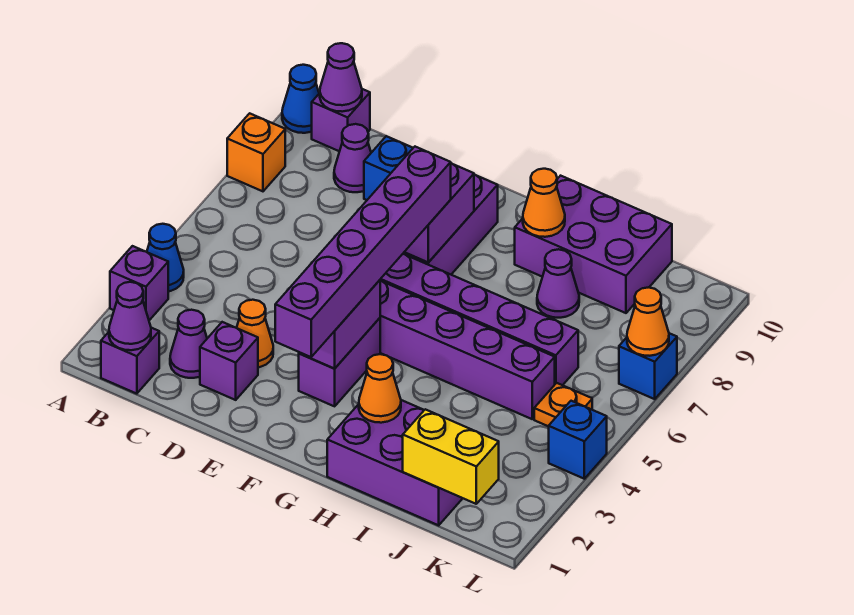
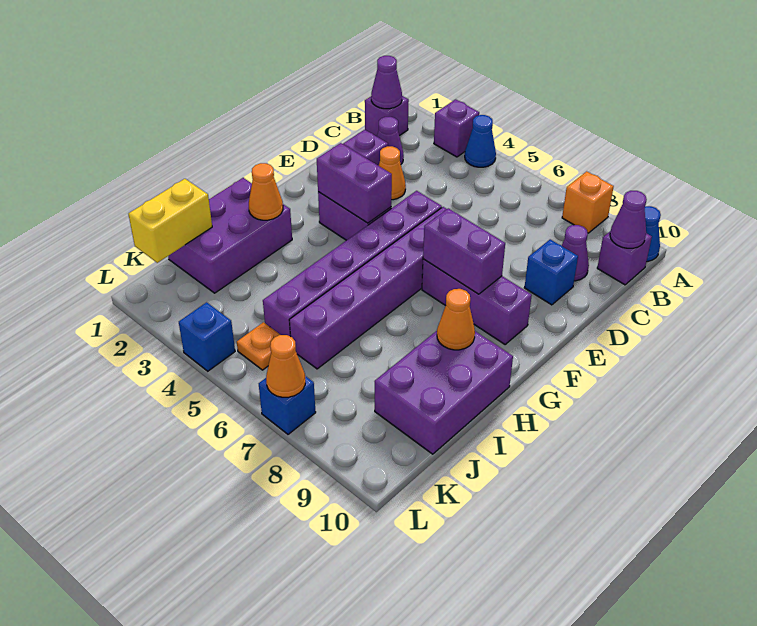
purple 1x6 brick [275,147,451,357] -> none
purple 1x1 cone [537,249,579,318] -> none

